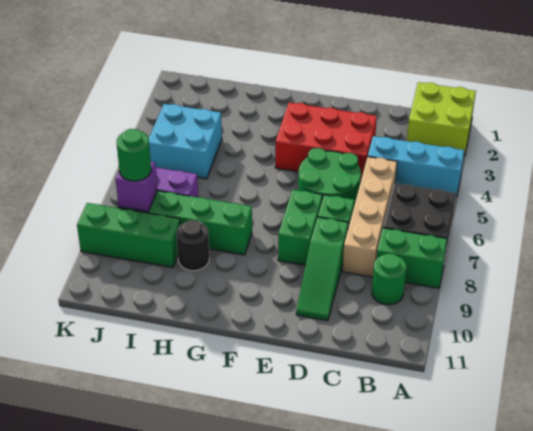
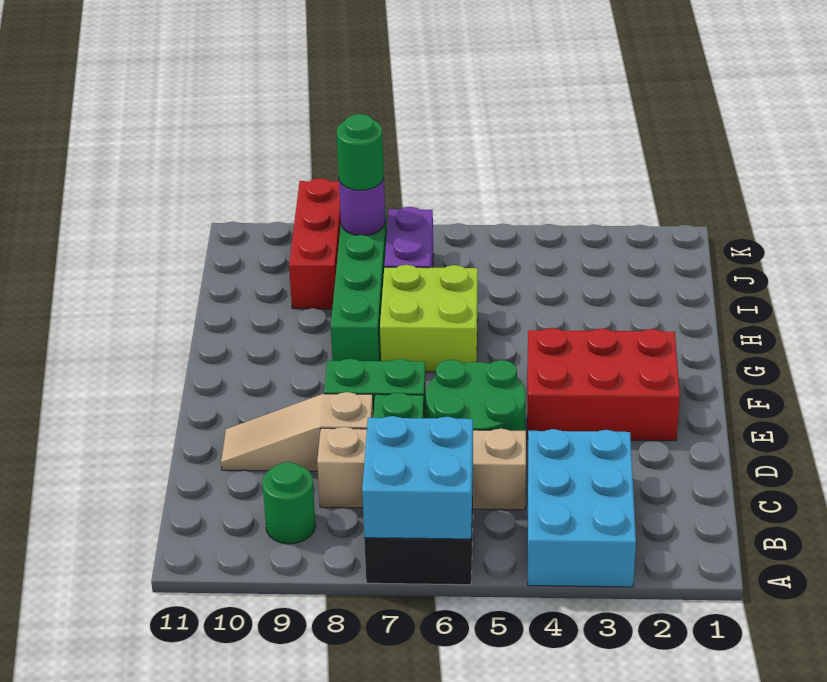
lime 2x2 brick [407,82,476,156] -> lime 2x2 brick moved to [380,265,478,372]
cyan 1x3 brick [368,136,464,197] -> cyan 2x3 brick [528,429,636,587]
green 1x2 brick [377,228,447,288] -> none
red 2x3 brick [275,103,377,182] -> red 2x3 brick turned to [527,328,680,441]
green 1x3 slope [296,217,348,321] -> tan 1x3 slope [221,392,373,471]
black 1x1 round brick [176,220,209,271] -> none
cyan 2x2 brick [149,104,222,179] -> cyan 2x2 brick moved to [362,416,473,539]
green 1x3 brick [77,203,180,267] -> red 1x3 brick [289,178,341,309]
purple 1x1 brick [116,162,157,212] -> purple 1x1 round brick [339,178,385,236]

